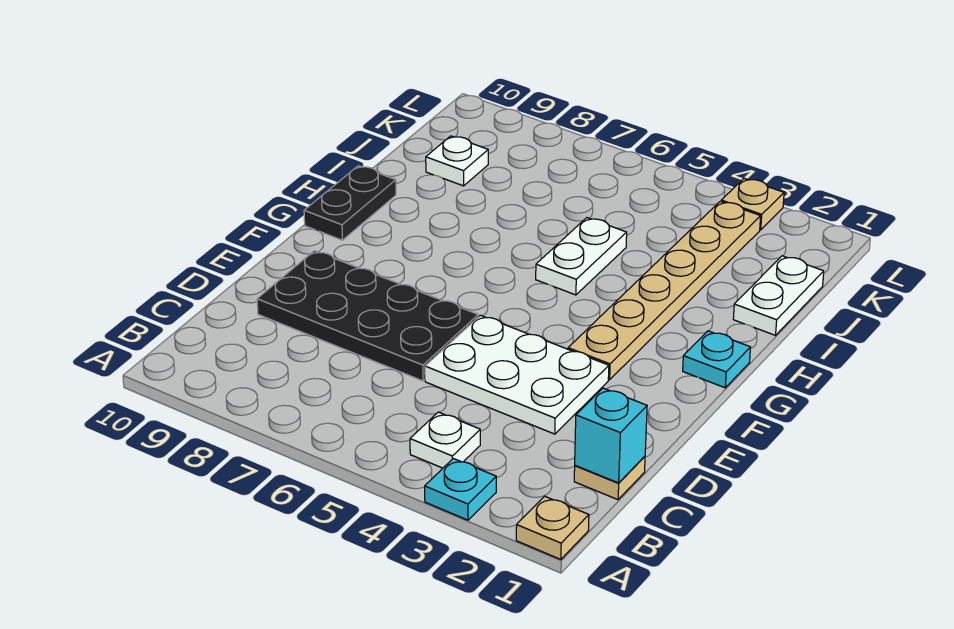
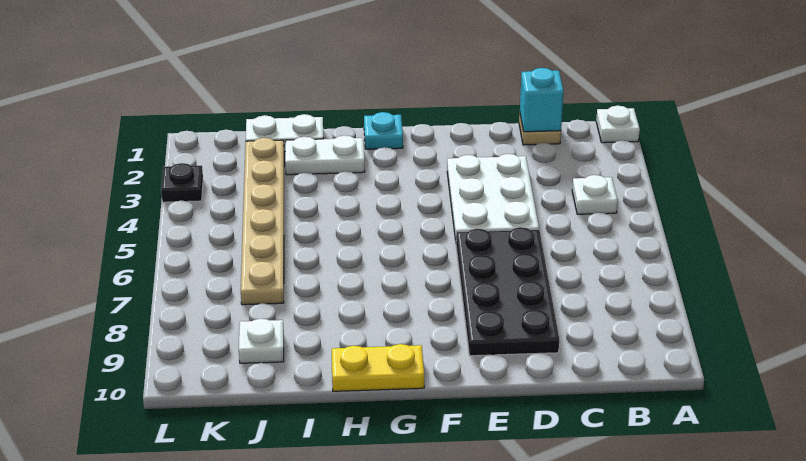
tan 1x1 plate [516,496,589,559] -> white 1x1 plate [596,106,640,143]
cyan 1x1 plate [425,459,496,520] -> none
tan 1x6 plate [568,201,761,380] -> tan 1x6 plate turned to [241,138,284,305]
black 1x2 plate [304,166,396,240] -> yellow 1x2 plate [332,344,424,391]
white 1x2 plate [536,218,627,295] -> white 1x2 plate moved to [285,135,365,175]
tan 1x1 plate [721,178,784,230] -> black 1x1 plate [161,163,203,202]

